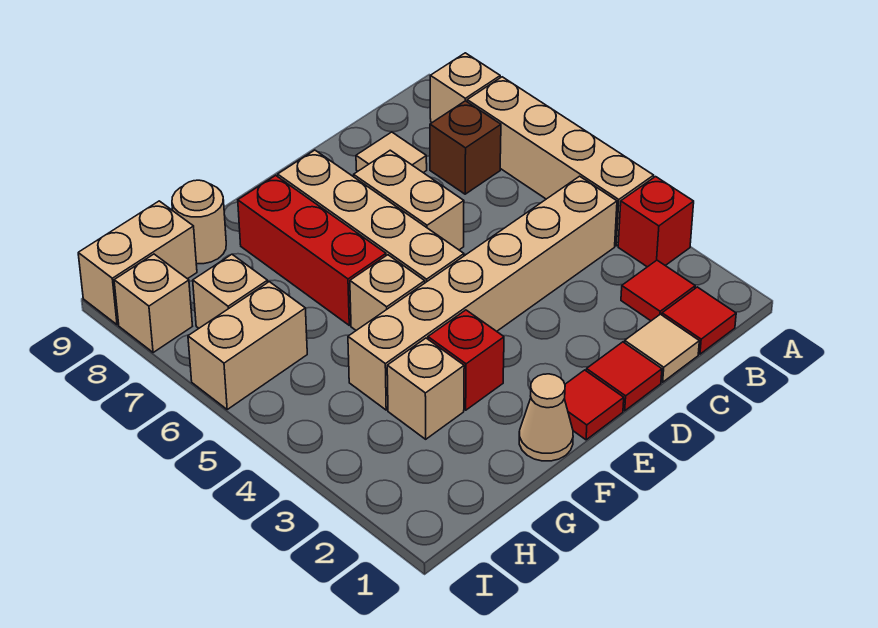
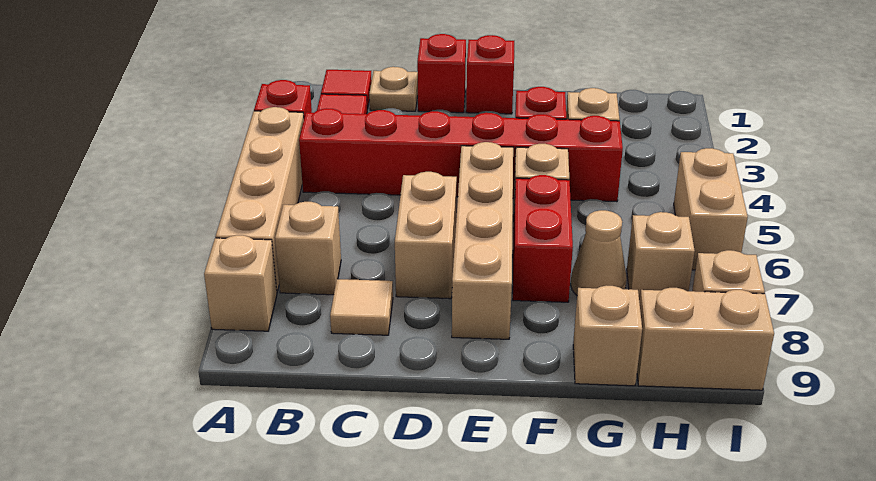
tan 1x6 brick [348,176,617,410] -> red 1x6 brick [299,108,623,202]
brown 1x1 brick [430,101,501,194] -> tan 1x1 brick [275,202,341,295]
tan 1x1 tile [625,314,699,382] -> tan 1x1 plate [369,67,418,111]
red 1x1 tile [586,342,662,411] -> red 1x1 brick [417,34,466,113]
red 1x1 tile [564,370,624,440] -> red 1x1 brick [466,35,514,114]
tan 1x1 cone [519,374,573,461] -> tan 1x1 cone moved to [571,210,627,295]
red 1x3 brick [238,175,386,325] -> red 1x2 brick [513,175,573,302]
tan 1x1 round brick [172,180,226,264] -> tan 1x1 brick [573,285,642,386]
tan 1x2 brick [188,282,307,409] -> tan 1x2 brick turned to [674,148,748,270]

